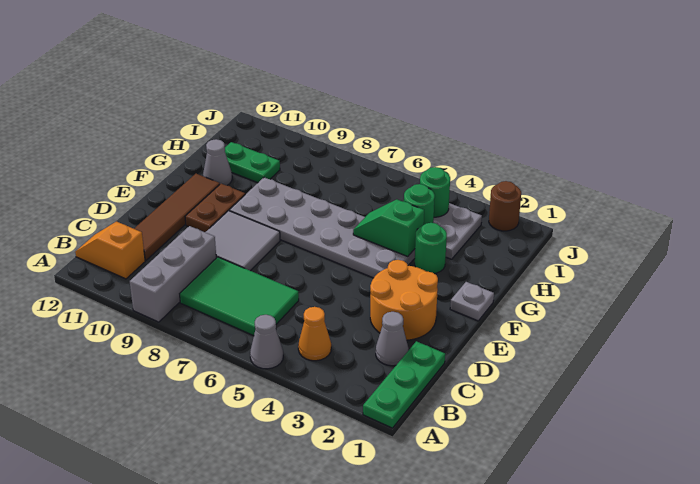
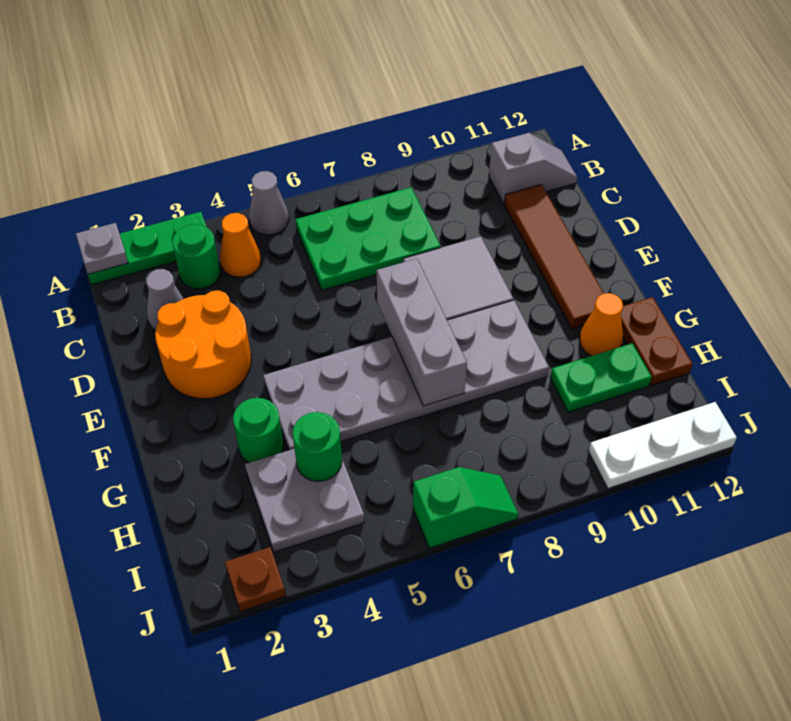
green 1x3 plate [363,341,445,428] -> green 1x3 plate turned to [88,212,207,285]
grey 1x3 brick [130,226,216,322] -> grey 1x3 brick moved to [377,259,467,406]
green 2x3 tile [180,257,299,336] -> green 2x3 plate [295,187,441,290]
orange 1x2 slope [75,221,145,279] -> grey 1x2 slope [489,133,577,203]
brown 1x2 plate [185,184,245,232] -> brown 1x2 plate moved to [621,297,693,386]
grey 1x1 plate [450,282,494,321] -> grey 1x1 plate moved to [76,223,128,274]
green 1x2 slope [353,199,424,256] -> green 1x2 slope moved to [413,467,518,548]
grey 1x1 cone [203,139,232,185] -> orange 1x1 cone [580,293,623,356]
green 1x1 round brick [420,167,450,217] -> green 1x1 round brick moved to [172,224,220,289]
brown 1x1 round brick [489,181,521,231] -> brown 1x1 plate [225,547,286,612]
none -> white 1x3 plate [589,402,737,488]

